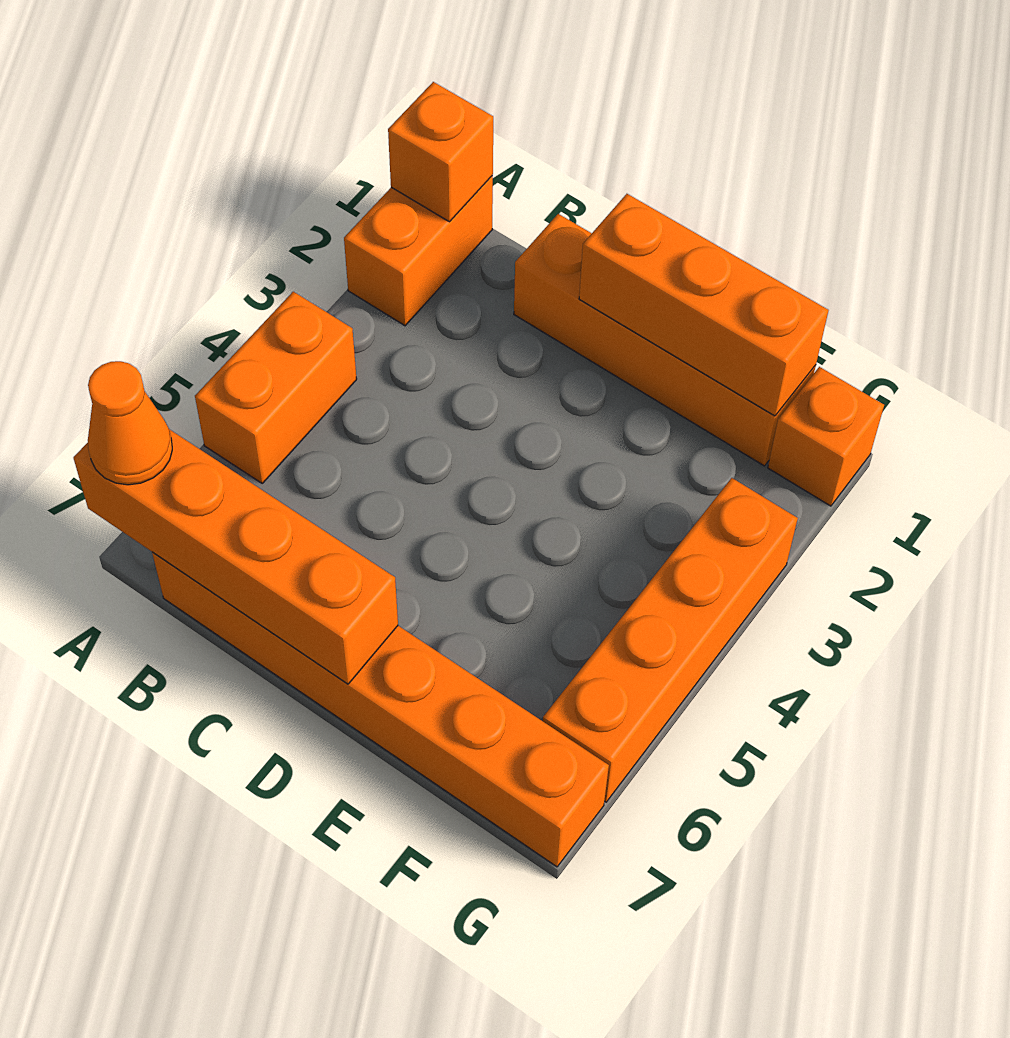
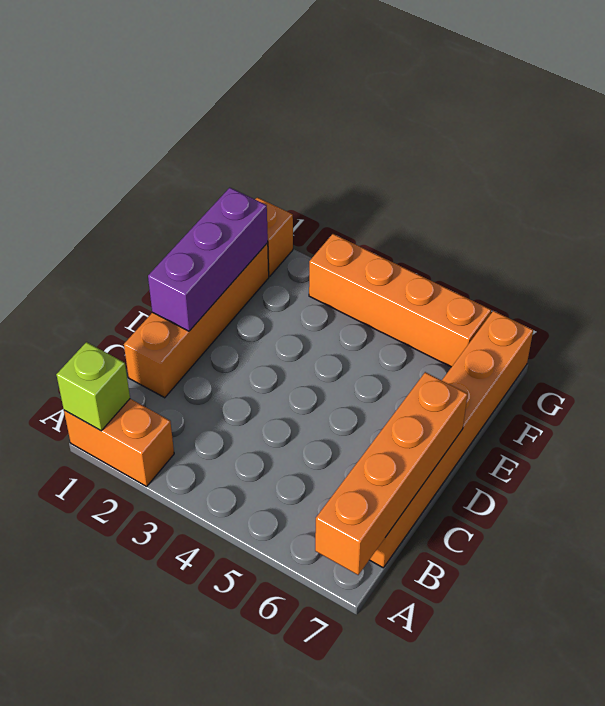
orange 1x1 brick [388,82,493,222] -> lime 1x1 brick [56,342,130,431]
orange 1x2 brick [195,292,357,483] -> none
orange 1x1 cone [88,361,172,485] -> none
orange 1x3 brick [579,194,828,416] -> purple 1x3 brick [148,188,268,331]

